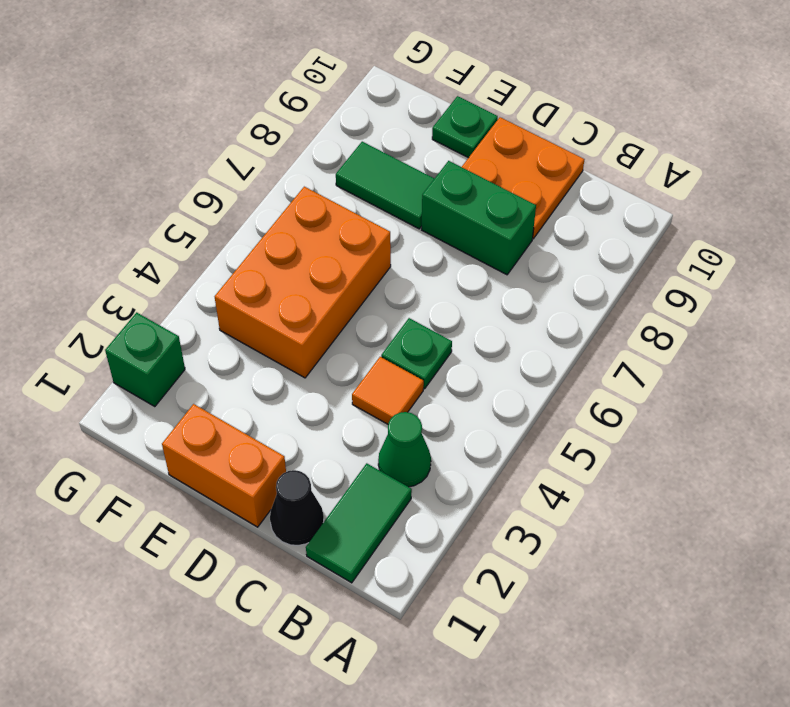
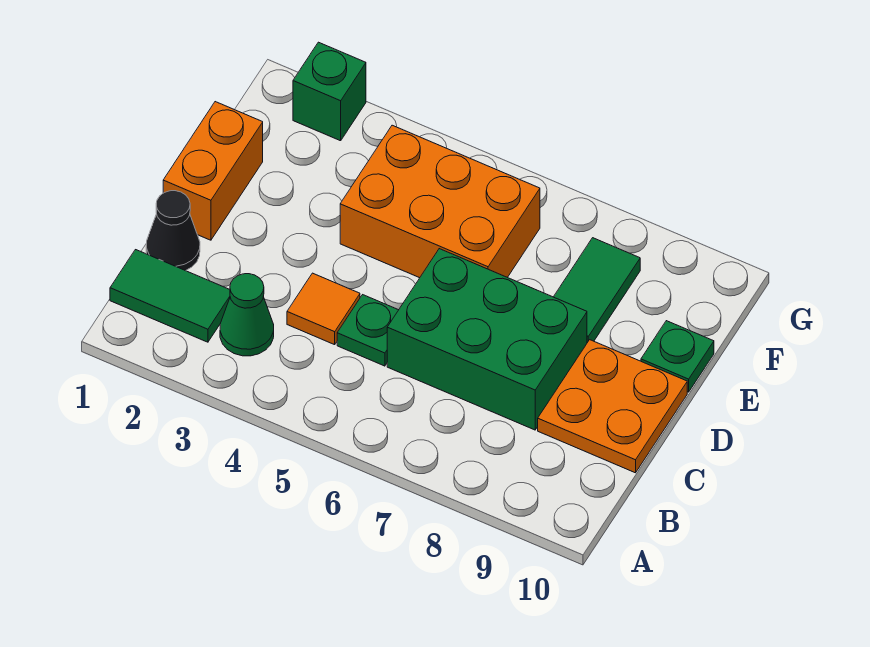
green 1x2 brick [422,161,536,275] -> green 2x3 brick [387,249,587,430]

